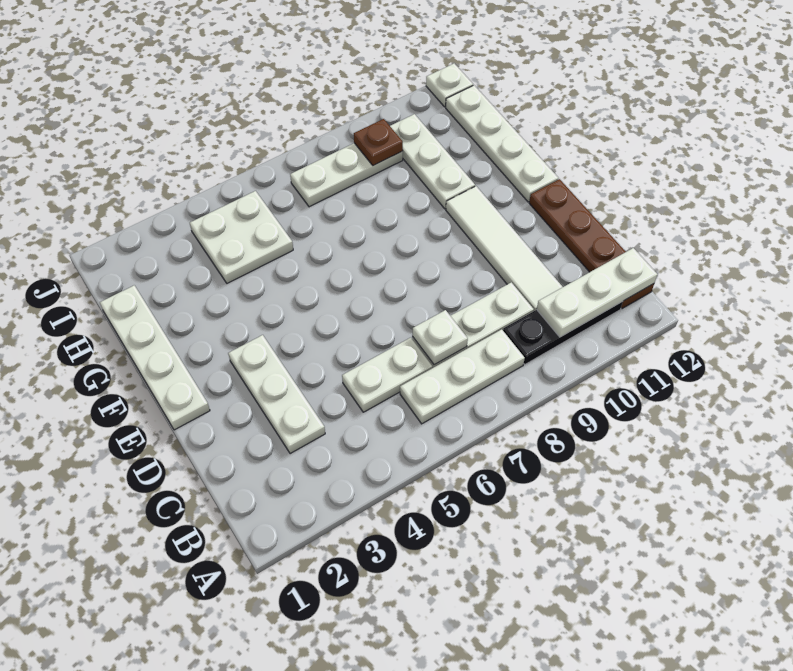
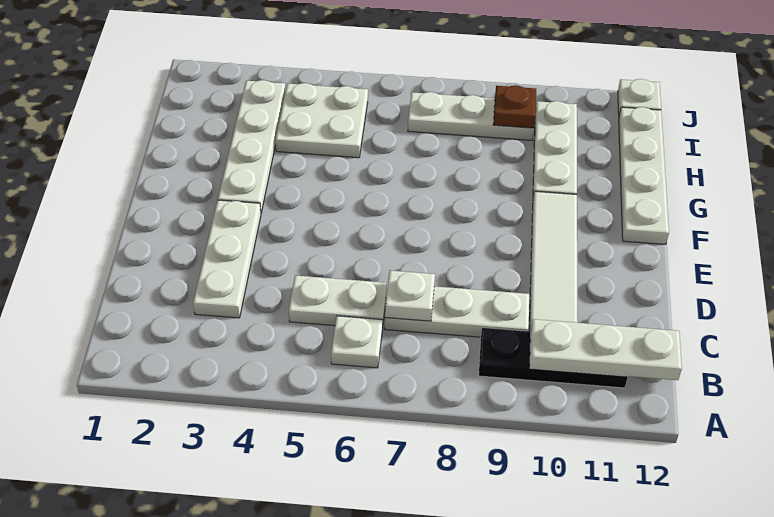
white 1x3 plate [400,329,525,424] -> white 1x1 plate [331,316,382,368]
brown 1x4 plate [529,179,654,309] -> none
white 1x4 plate [100,285,210,430] -> white 1x4 plate moved to [218,80,286,213]

